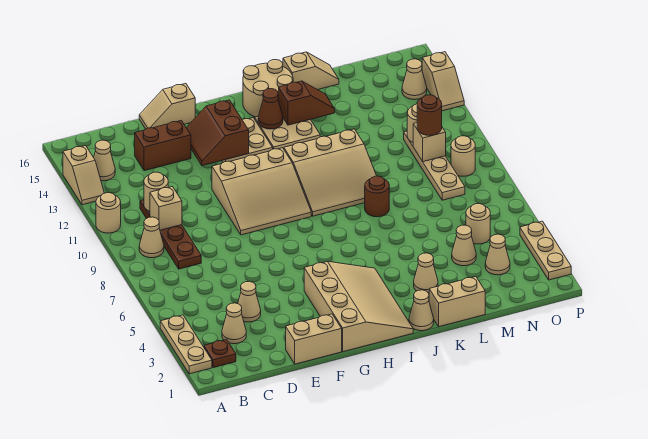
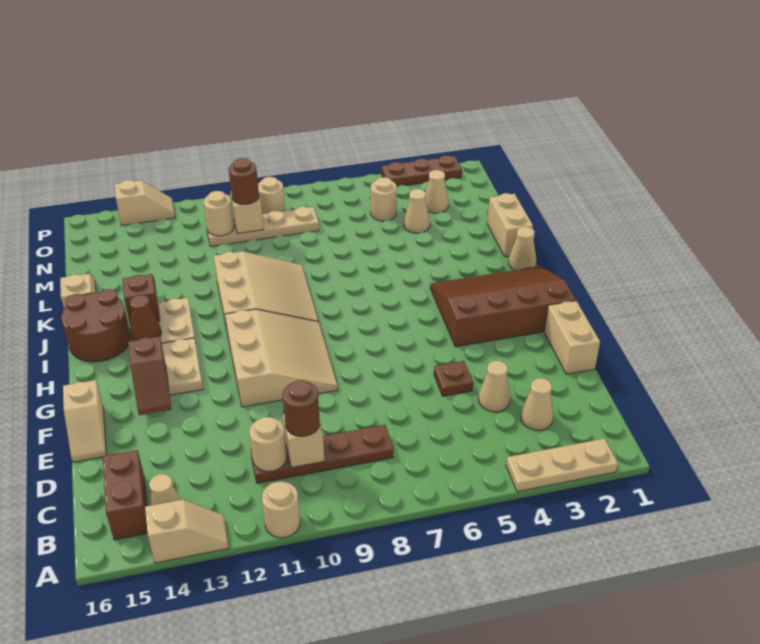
brown 1x1 plate [204,340,236,368] -> brown 1x1 plate moved to [434,361,473,396]
tan 1x1 cone [139,217,164,258] -> none
brown 1x2 brick [135,120,191,171] -> brown 1x2 brick moved to [103,450,148,540]
brown 2x2 slope [186,100,249,166] -> brown 1x2 slope [128,337,171,415]
tan 3x4 slope [304,261,413,352] -> brown 3x4 slope [430,266,576,347]
tan 2x2 round brick [243,60,293,117] -> brown 2x2 round brick [61,289,131,362]
tan 1x1 cone [414,253,438,293] -> none
brown 1x1 round brick [365,176,389,217] -> brown 1x1 round brick moved to [283,380,320,436]
tan 1x1 cone [402,59,427,100] -> none
tan 1x3 plate [520,221,571,280] -> brown 1x3 plate [382,155,462,186]

